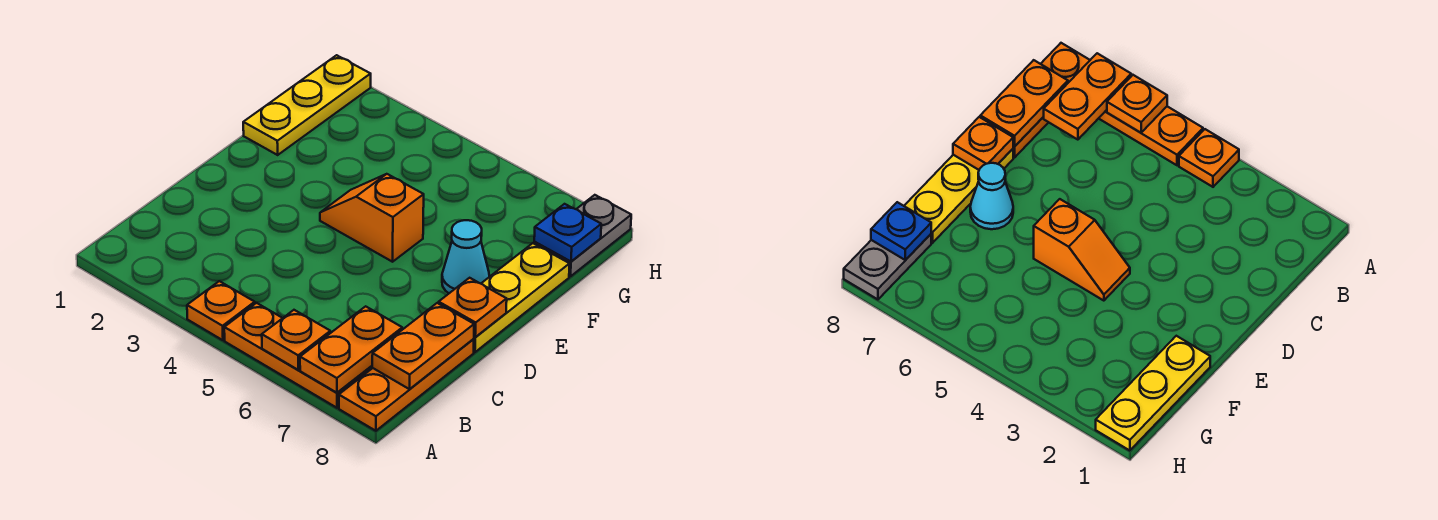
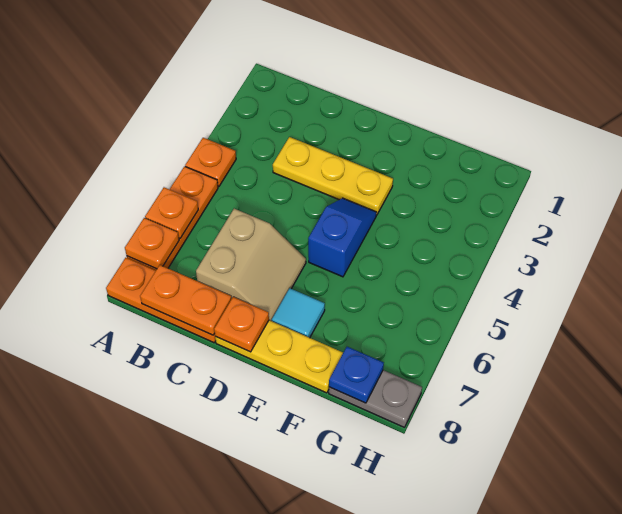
orange 1x2 plate [300,306,402,393] -> orange 1x1 plate [125,218,179,269]
none -> tan 2x2 slope [196,209,306,321]
orange 1x2 slope [320,174,424,262] -> blue 1x2 slope [308,198,376,277]
cyan 1x1 cone [442,220,489,293] -> cyan 1x1 tile [272,288,325,338]
yellow 1x3 plate [243,55,371,155] -> yellow 1x3 plate moved to [273,137,393,215]

